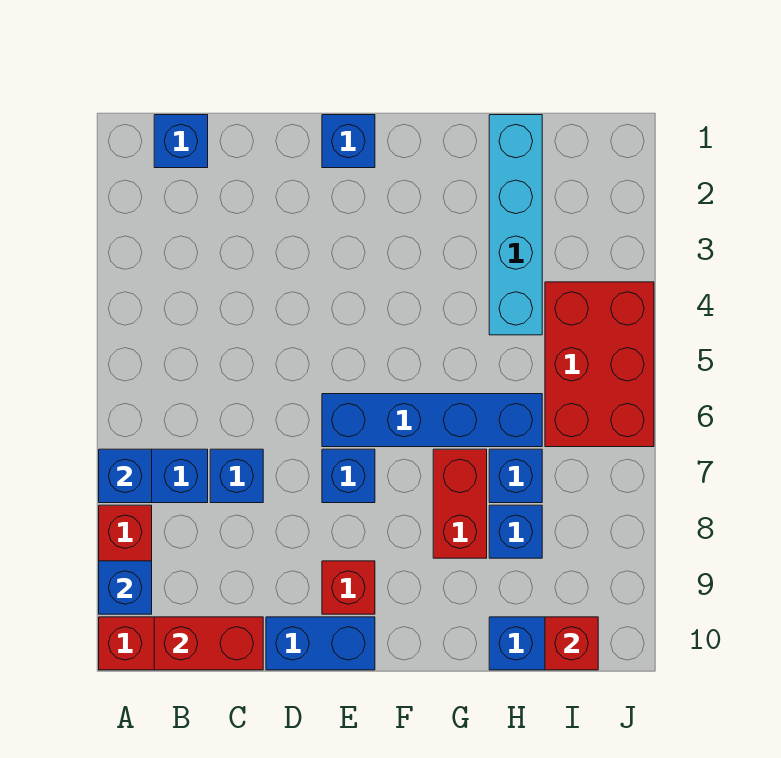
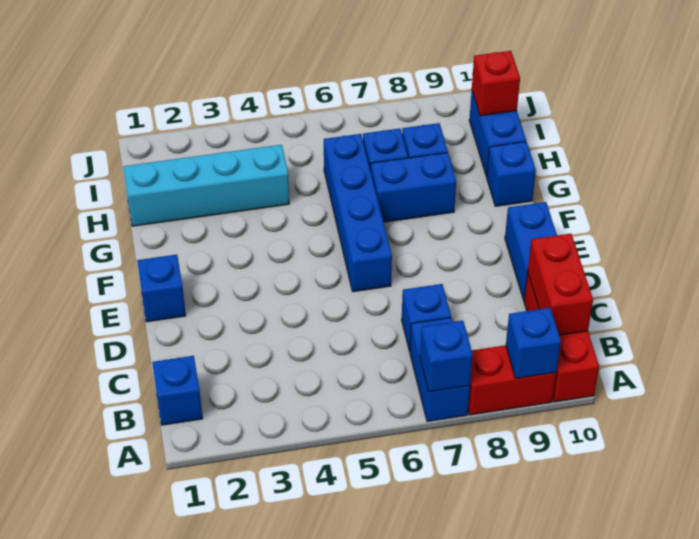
blue 1x1 brick [322,449,375,503] -> blue 1x1 brick moved to [487,142,536,206]
red 1x1 brick [322,561,375,614] -> none
red 1x2 brick [433,449,487,558] -> blue 1x2 brick [370,152,456,222]
red 2x3 brick [545,282,654,447] -> none

